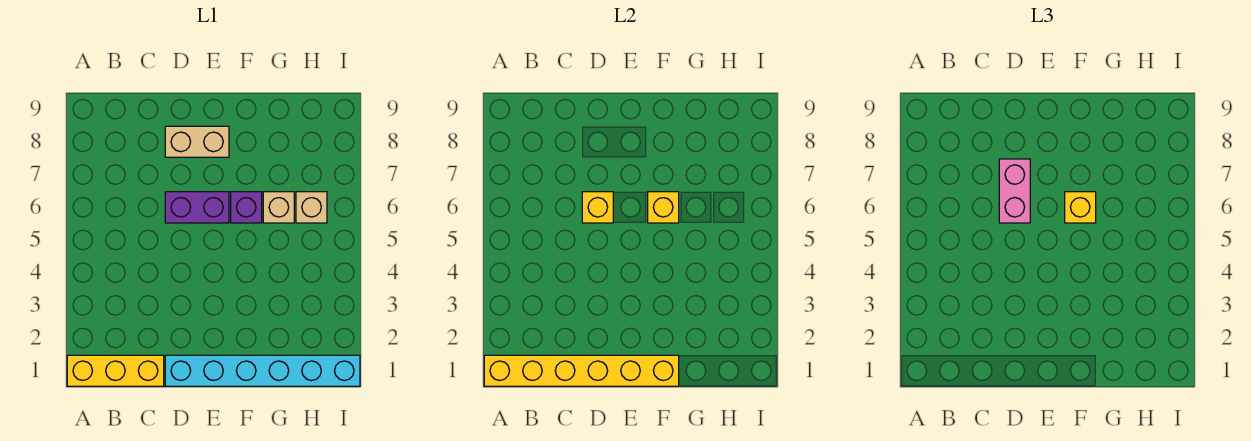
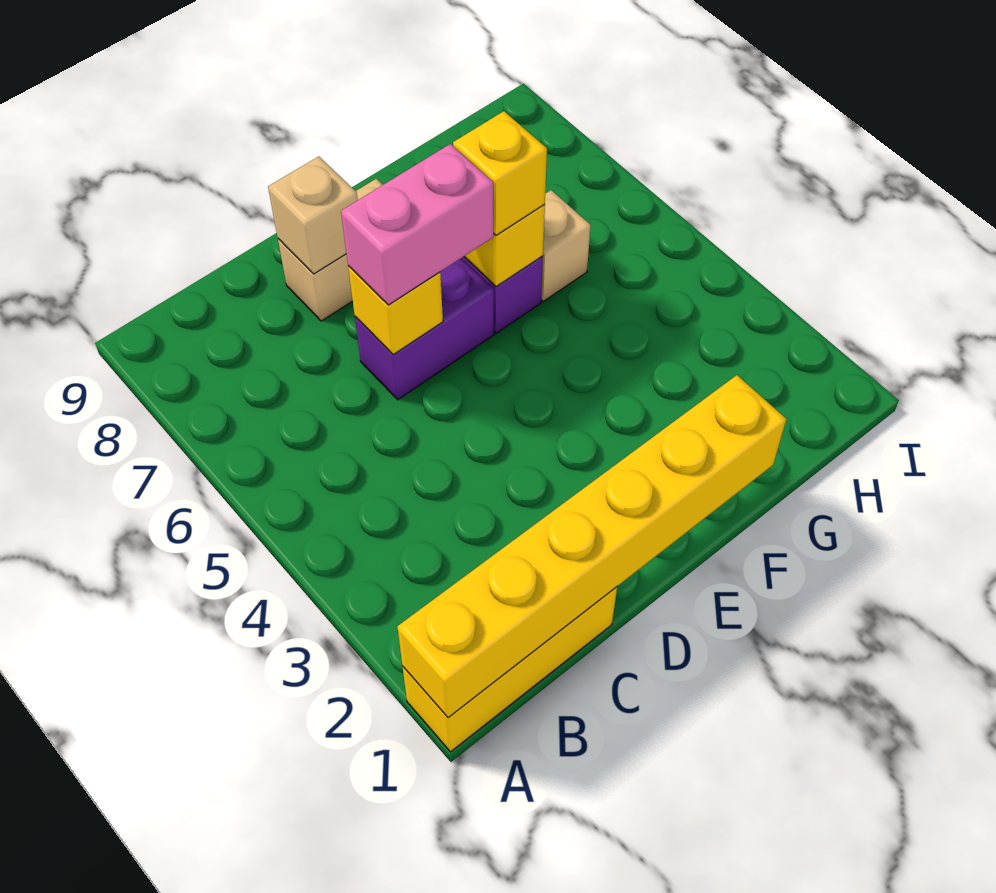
cyan 1x6 brick [165,355,360,386] -> none
pink 1x2 brick [999,159,1030,223] -> pink 1x2 brick turned to [341,144,493,305]
tan 1x1 brick [296,192,327,223] -> tan 1x1 brick moved to [268,156,358,274]

